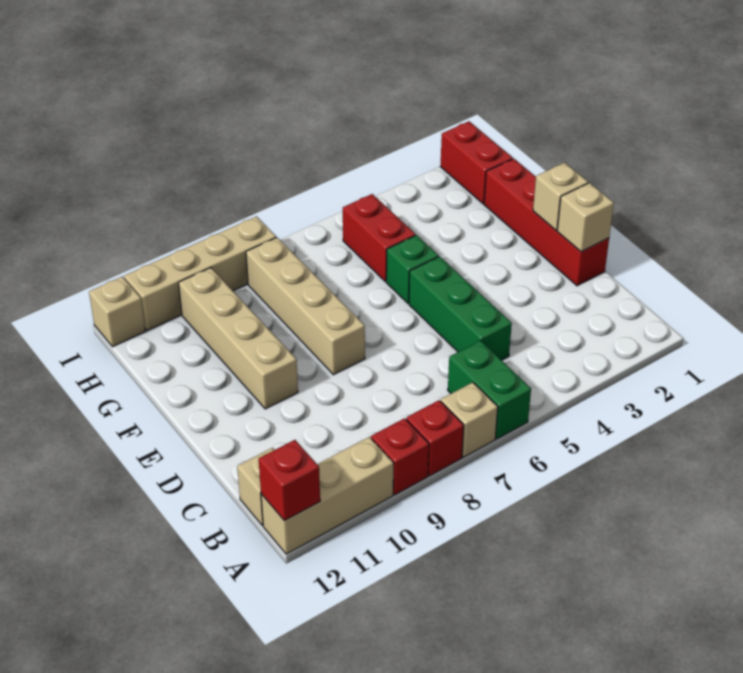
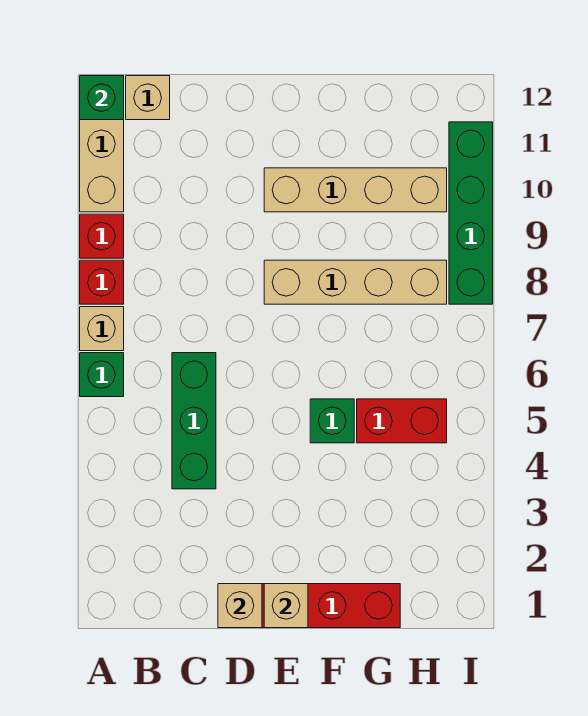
green 1x2 brick [448,341,531,439] -> green 1x1 brick [80,353,124,397]
red 1x1 brick [259,440,320,520] -> green 1x1 brick [80,76,124,120]
green 1x3 brick [409,256,512,360] -> green 1x3 brick turned to [172,353,216,489]
red 1x2 brick [440,121,513,204] -> none
tan 1x4 brick [124,216,276,331] -> green 1x4 brick [449,122,493,304]
tan 1x1 brick [89,277,145,347] -> none

